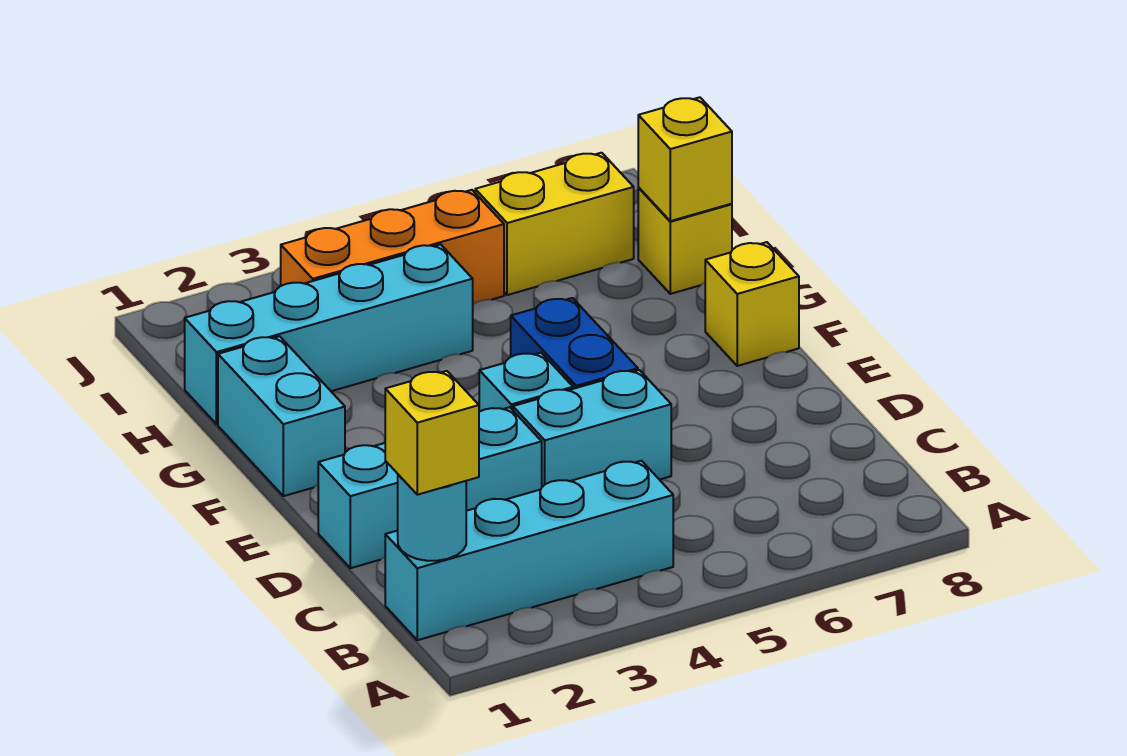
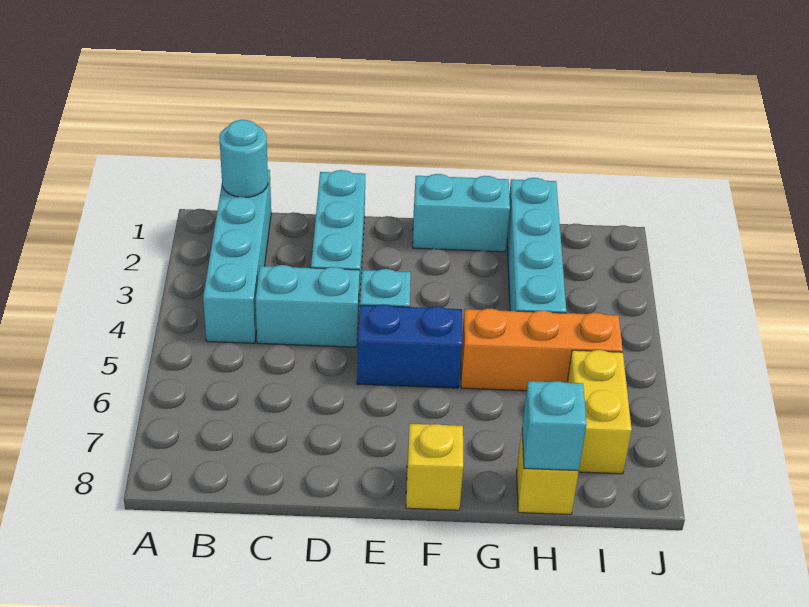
yellow 1x1 brick [385,371,479,495] -> none
cyan 1x2 brick [513,370,671,487] -> cyan 1x2 brick turned to [256,265,360,347]
yellow 1x1 brick [638,97,732,221] -> cyan 1x1 brick [522,381,587,471]
orange 1x3 brick [281,190,504,304] -> orange 1x3 brick turned to [461,309,623,391]

